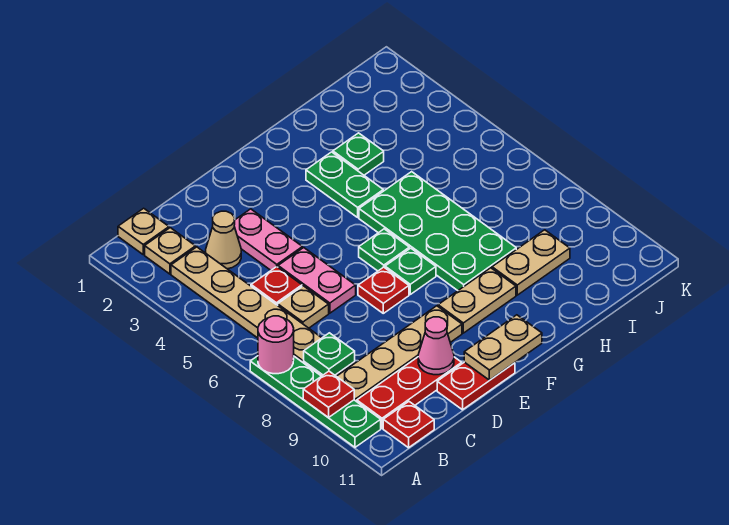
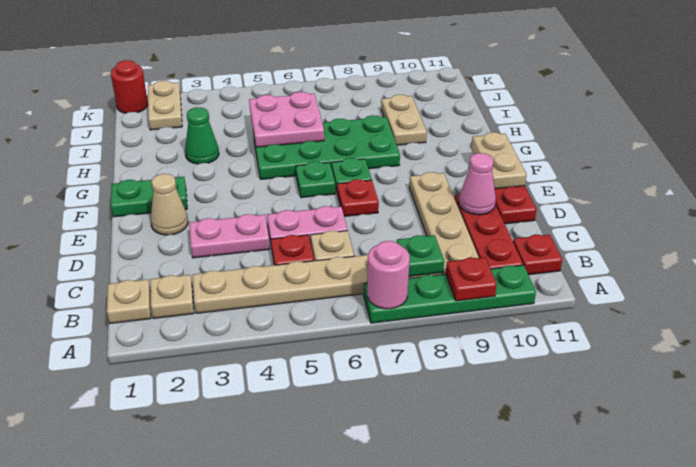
tan 1x1 cone [206,211,241,269] -> tan 1x1 cone moved to [151,174,188,235]
tan 1x2 plate [438,268,516,333] -> tan 1x2 plate moved to [148,81,182,130]
green 1x2 plate [306,152,383,217] -> green 1x2 plate moved to [111,177,187,217]
green 1x1 plate [333,133,384,175] -> green 1x1 cone [185,107,219,164]
none -> pink 2x2 plate [249,92,324,147]
none -> red 1x1 round brick [111,60,148,113]

